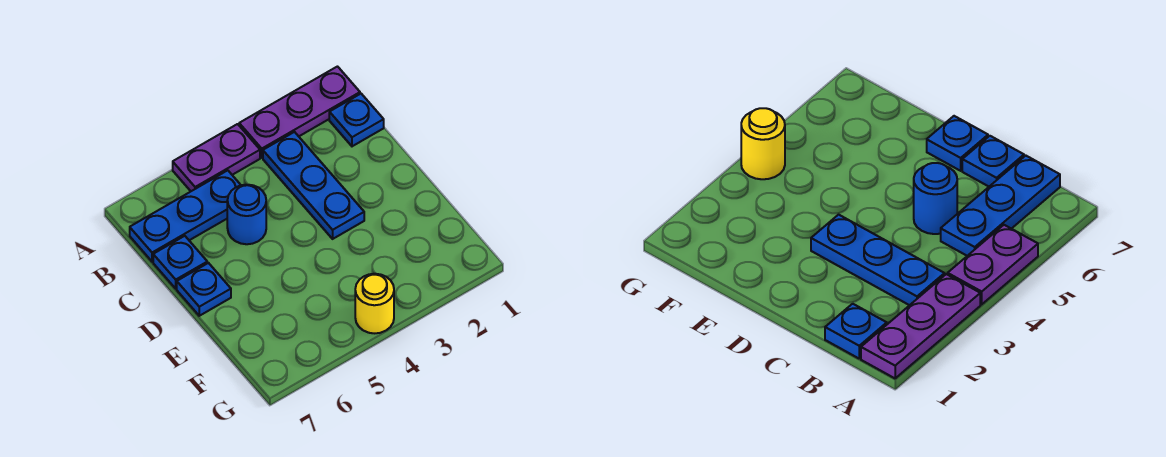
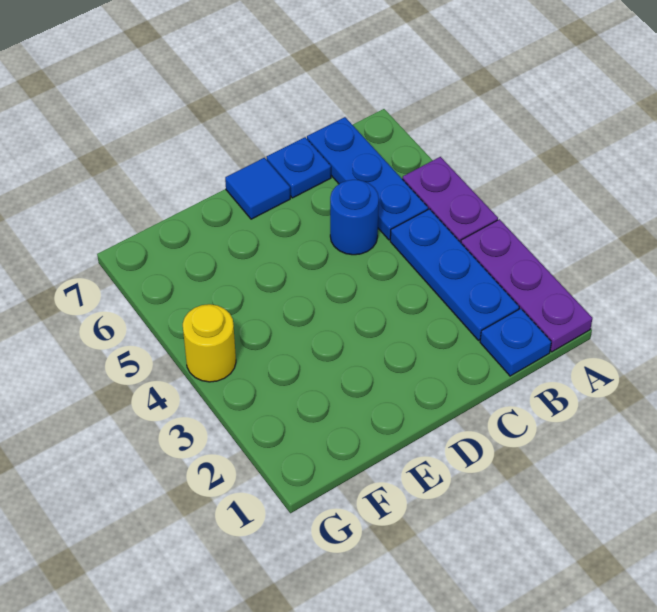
blue 1x3 plate [263,132,364,239] -> blue 1x3 plate turned to [390,209,519,340]
blue 1x1 plate [177,263,231,316] -> blue 1x1 tile [225,158,290,219]

